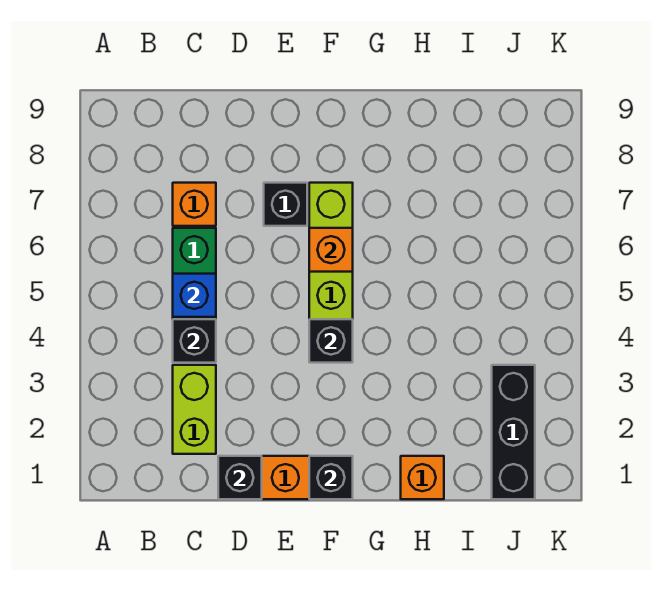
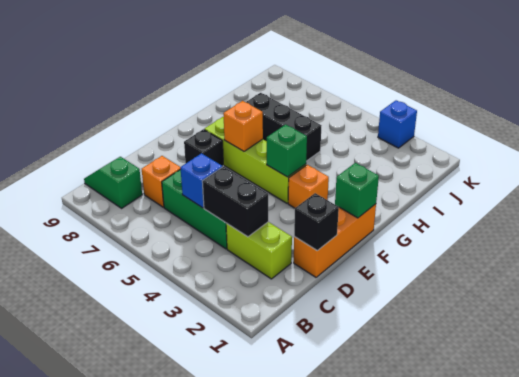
none -> green 1x2 slope [84,157,142,208]
black 1x1 brick [173,319,216,363] -> black 1x2 brick [202,167,268,237]
black 1x1 brick [309,456,353,499] -> green 1x1 brick [335,163,379,218]
black 1x1 brick [309,319,353,363] -> green 1x1 brick [267,124,307,177]
orange 1x1 brick [401,456,444,499] -> orange 1x1 brick moved to [288,165,329,208]
black 1x3 brick [492,365,535,499] -> black 1x3 brick moved to [246,93,321,161]
none -> blue 1x1 brick [378,100,417,148]

